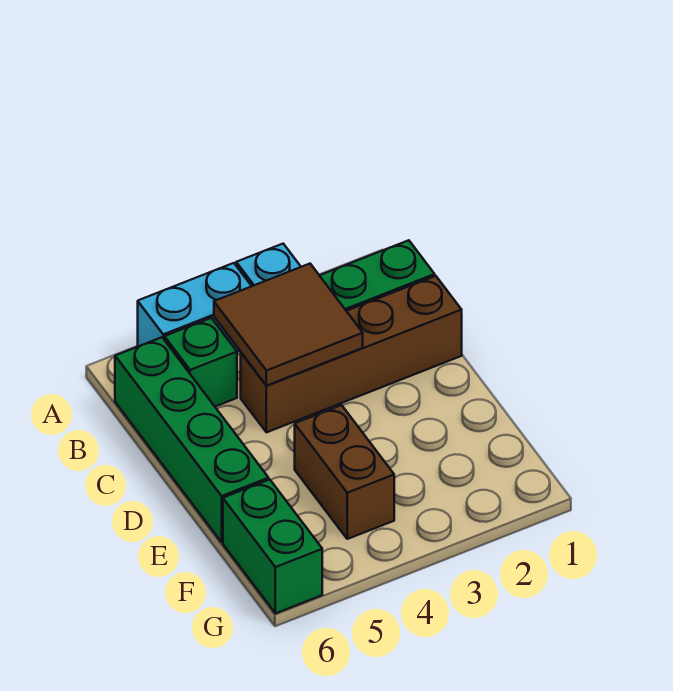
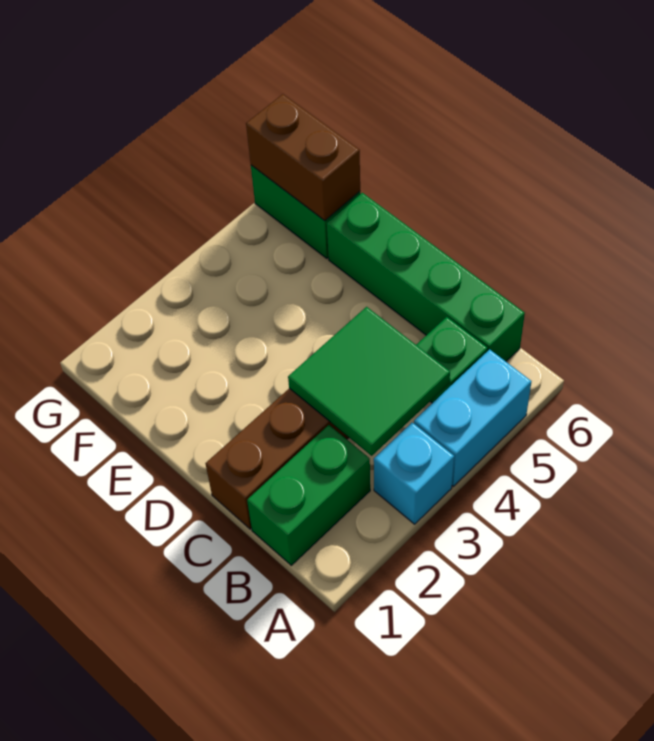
brown 2x2 tile [214,264,363,386] -> green 2x2 tile [288,307,450,456]
brown 1x2 brick [295,405,394,539] -> brown 1x2 brick moved to [246,94,360,221]

